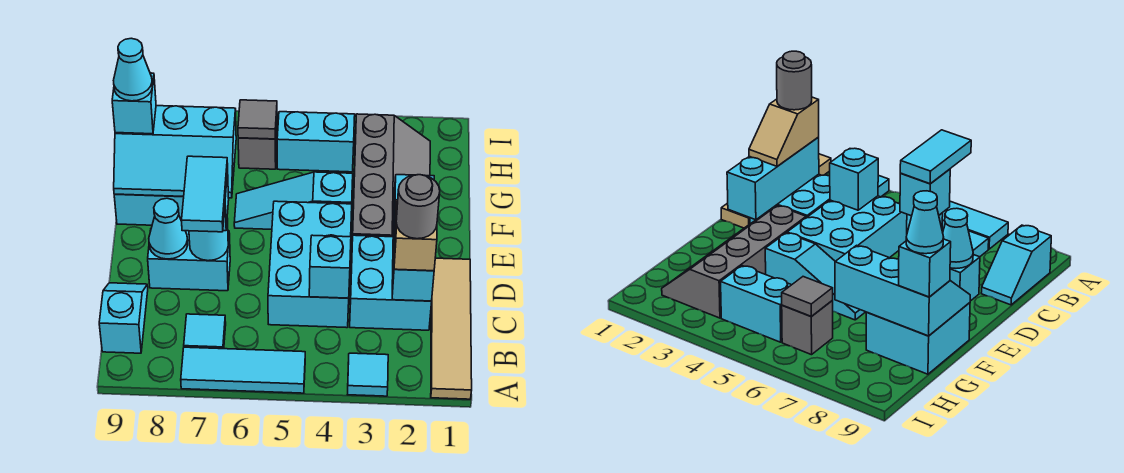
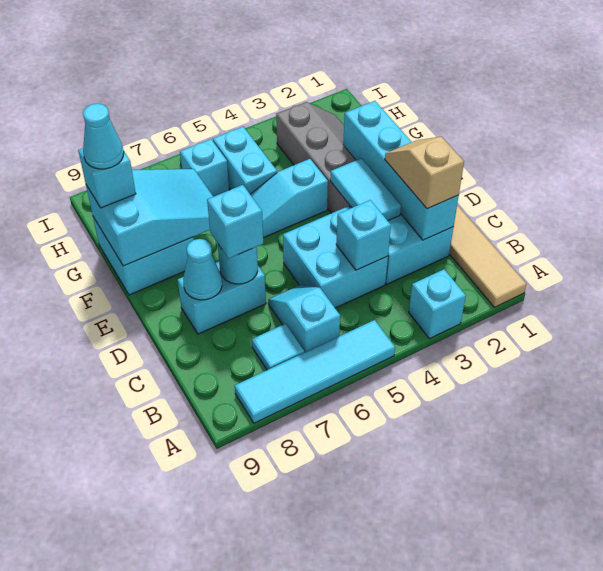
cyan 1x1 tile [347,353,388,396] -> cyan 1x1 brick [409,269,466,339]
cyan 1x3 tile [181,347,305,393] -> cyan 1x4 tile [235,320,395,423]
cyan 1x2 slope [99,283,148,353] -> cyan 1x2 slope moved to [268,285,340,352]
cyan 1x3 brick [392,175,434,301] -> cyan 1x4 brick [343,101,459,240]
grey 1x1 round brick [396,175,440,239] -> none
cyan 2x3 brick [268,201,352,328] -> cyan 2x2 brick [283,207,388,308]
cyan 1x2 tile [182,156,228,232] -> cyan 1x2 tile moved to [330,158,401,221]
cyan 2x3 slope [114,106,236,198] -> cyan 2x3 slope turned to [86,169,213,266]
cyan 1x2 brick [277,112,355,172] -> cyan 1x2 brick turned to [213,127,277,194]
grey 1x1 brick [238,121,277,169] -> cyan 1x1 brick [180,139,229,197]
grey 1x1 tile [238,100,277,139] -> none

